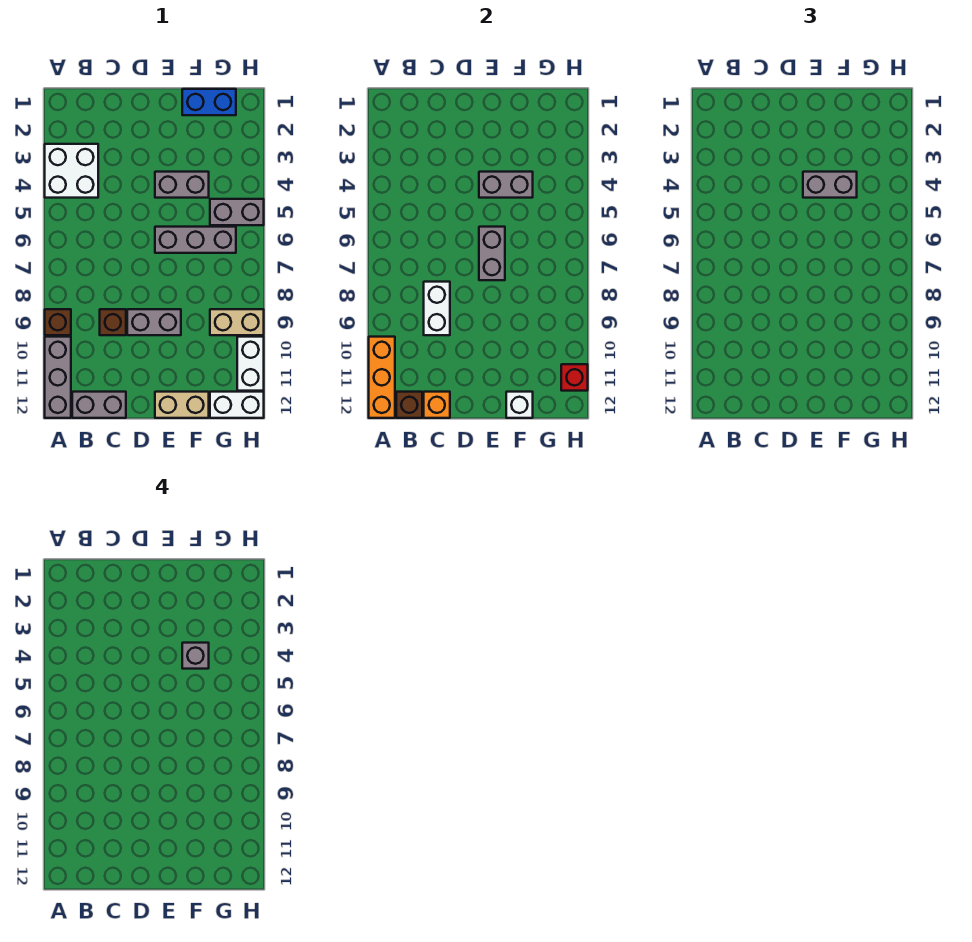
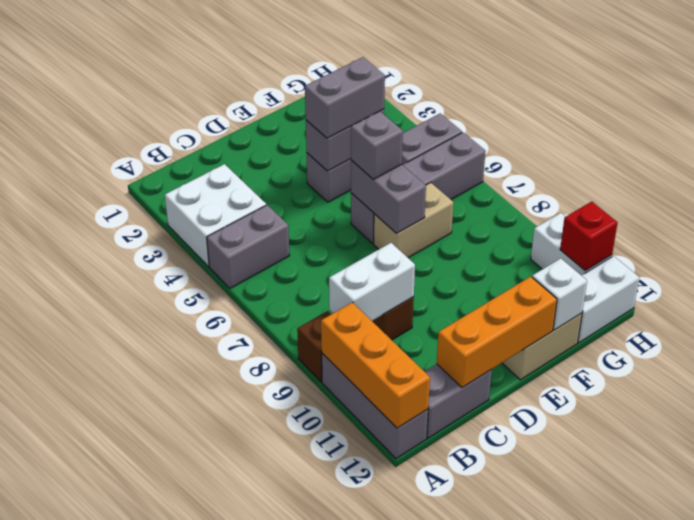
brown 1x1 brick [396,392,422,418] -> none
white 1x2 brick [424,282,450,335] -> white 1x2 brick turned to [329,243,415,321]
orange 1x1 brick [424,392,450,418] -> orange 1x3 brick [437,276,557,388]
grey 1x2 brick [127,309,181,335] -> grey 1x2 brick moved to [207,205,289,288]
grey 1x3 brick [155,227,236,253] -> grey 1x4 brick [351,132,486,243]
blue 1x2 brick [182,89,236,115] -> none
grey 1x1 brick [182,643,209,669] -> grey 1x1 brick moved to [351,111,403,179]
tan 1x2 brick [210,309,264,335] -> tan 1x2 brick moved to [374,183,453,258]

